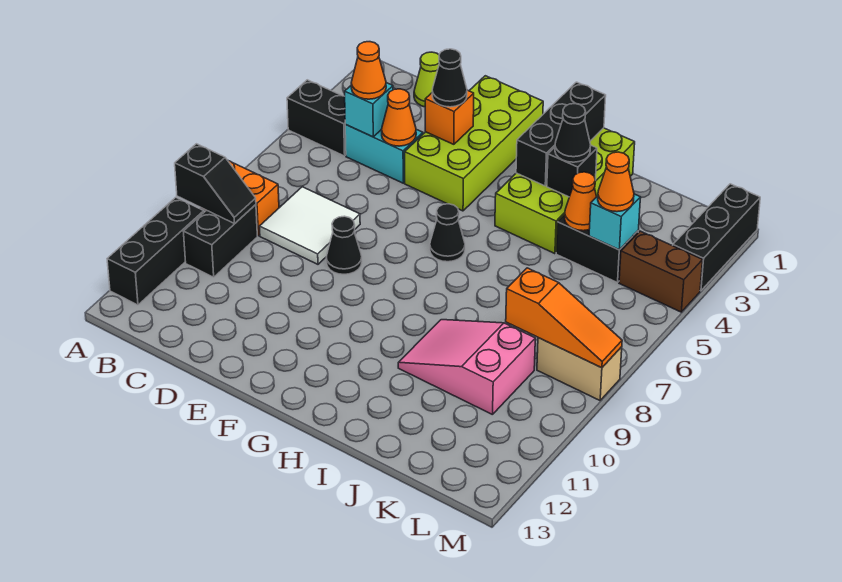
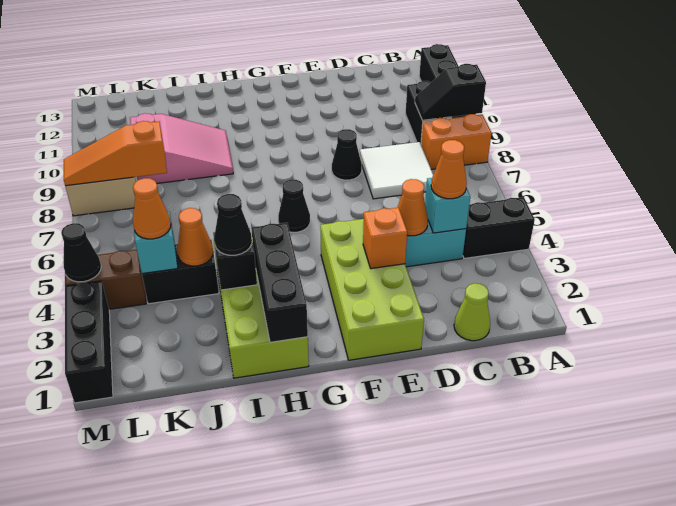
black 1x1 cone [432,49,467,107] -> black 1x1 cone moved to [61,223,101,282]

